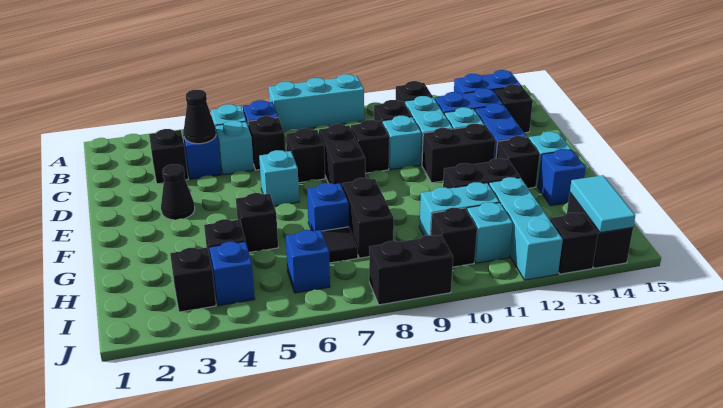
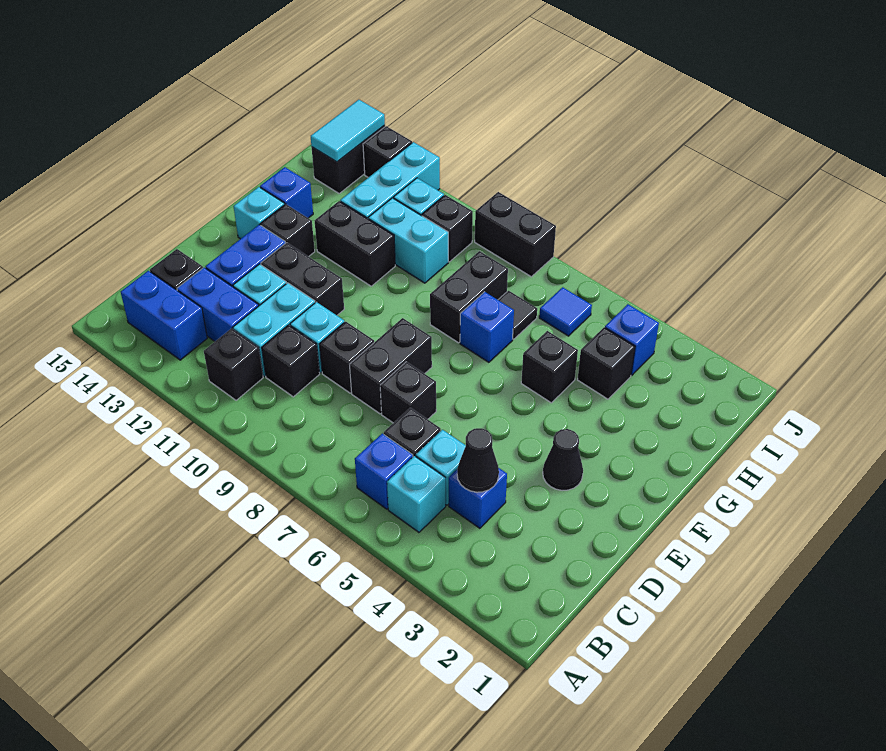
cyan 1x3 brick [268,74,364,132] -> none
black 1x1 brick [149,129,188,184] -> none
cyan 1x1 brick [259,150,299,206] -> none
black 1x1 brick [170,247,216,312] -> none
blue 1x1 brick [286,230,330,293] -> blue 1x1 tile [539,287,592,336]

